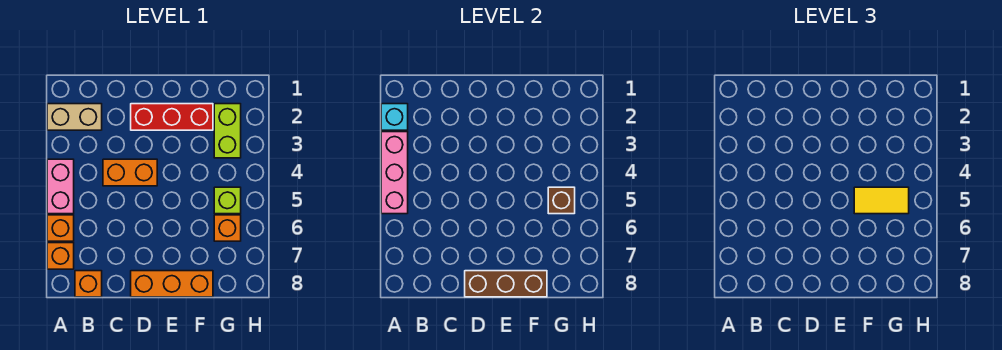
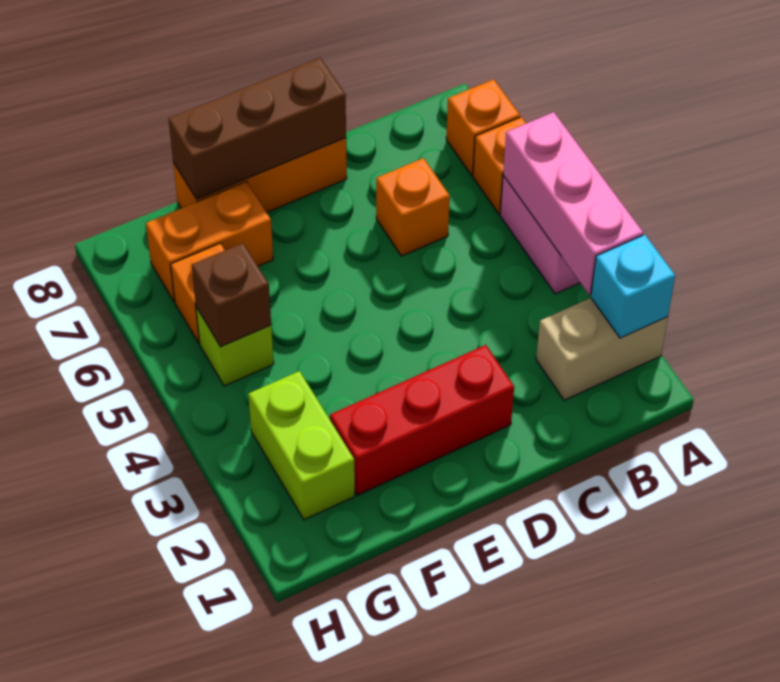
orange 1x1 brick [75,271,102,297] -> orange 1x1 brick moved to [376,158,450,256]
orange 1x2 brick [103,159,157,186] -> orange 1x2 brick moved to [146,182,273,302]
yellow 1x2 tile [854,187,909,214] -> none

